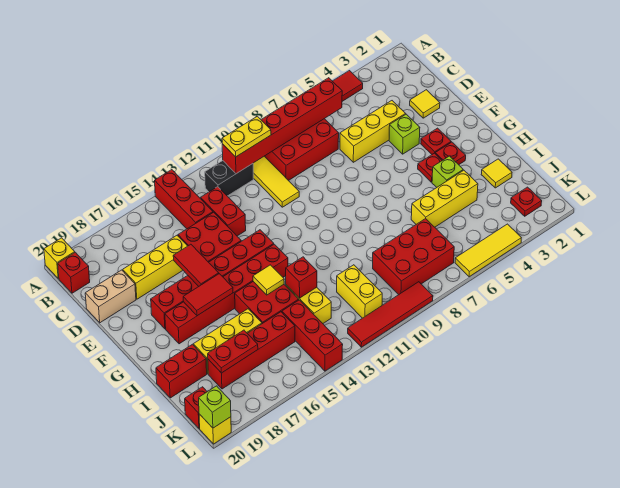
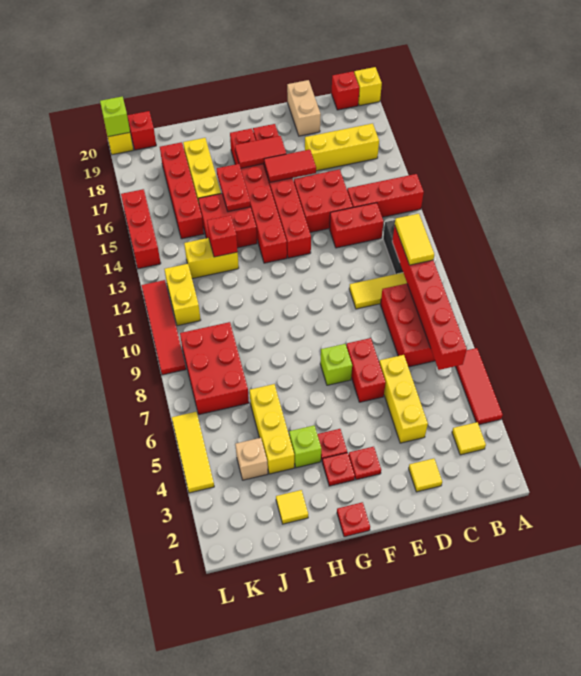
yellow 1x2 plate [222,116,271,157] -> yellow 1x2 tile [395,214,434,265]
yellow 1x3 brick [123,236,187,299] -> yellow 1x3 brick turned to [305,123,379,171]
lime 1x1 brick [389,114,420,154] -> lime 1x1 brick moved to [320,344,352,385]
red 1x2 tile [183,274,233,316] -> red 1x2 tile turned to [235,136,286,168]
yellow 1x1 tile [253,265,284,295] -> yellow 1x1 tile moved to [452,422,486,455]
red 1x2 brick [156,344,207,398] -> red 1x2 brick moved to [346,338,386,402]
none -> tan 1x1 brick [235,438,268,480]
yellow 1x2 brick [337,265,382,318] -> yellow 1x2 brick turned to [164,264,201,326]
red 1x3 brick [282,300,343,371] -> red 1x3 brick turned to [121,189,161,269]
red 1x2 plate [208,330,258,373] -> red 1x2 plate moved to [217,164,251,212]
red 1x1 plate [511,187,542,216] -> red 1x1 plate moved to [337,502,370,537]

